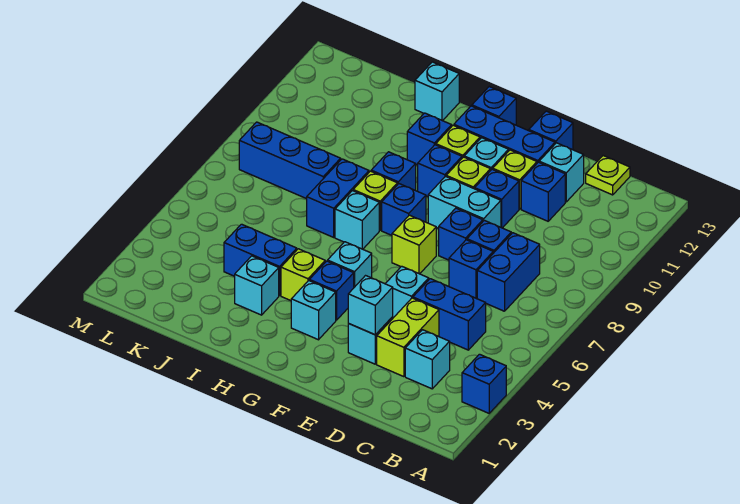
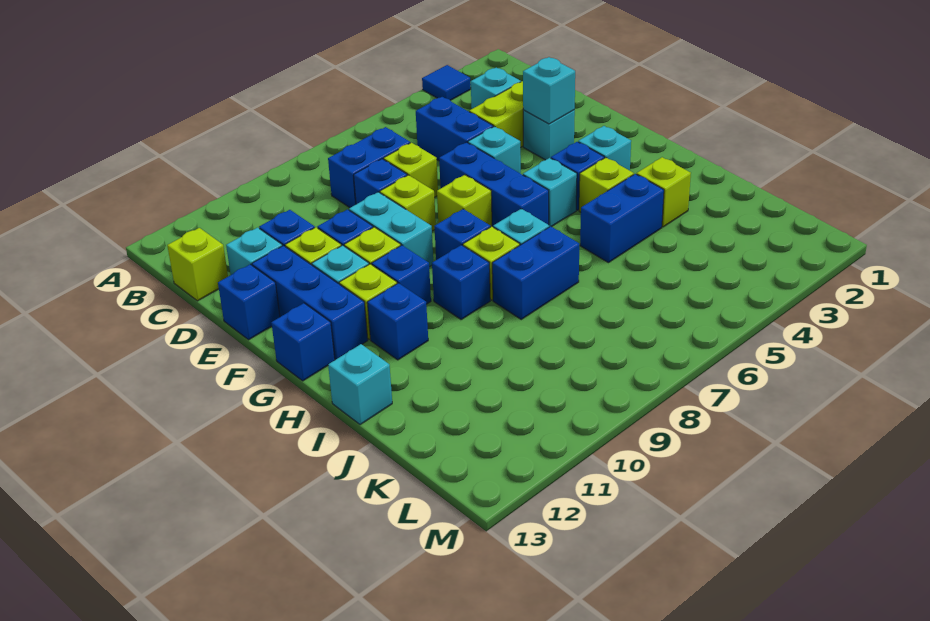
blue 1x1 brick [462,354,506,413] -> blue 1x1 tile [422,65,471,100]
lime 1x1 plate [586,156,630,195] -> lime 1x1 brick [167,228,228,301]
blue 1x1 brick [449,240,493,299] -> lime 1x1 brick [384,143,438,197]
blue 1x1 brick [439,208,483,260] -> lime 1x1 brick [380,175,436,231]
cyan 1x1 brick [235,256,279,315] -> lime 1x1 brick [637,157,691,227]
blue 1x2 brick [224,224,297,296] -> blue 1x2 brick turned to [580,174,664,263]
blue 1x3 brick [239,122,341,199] -> blue 1x3 brick moved to [439,142,549,227]

